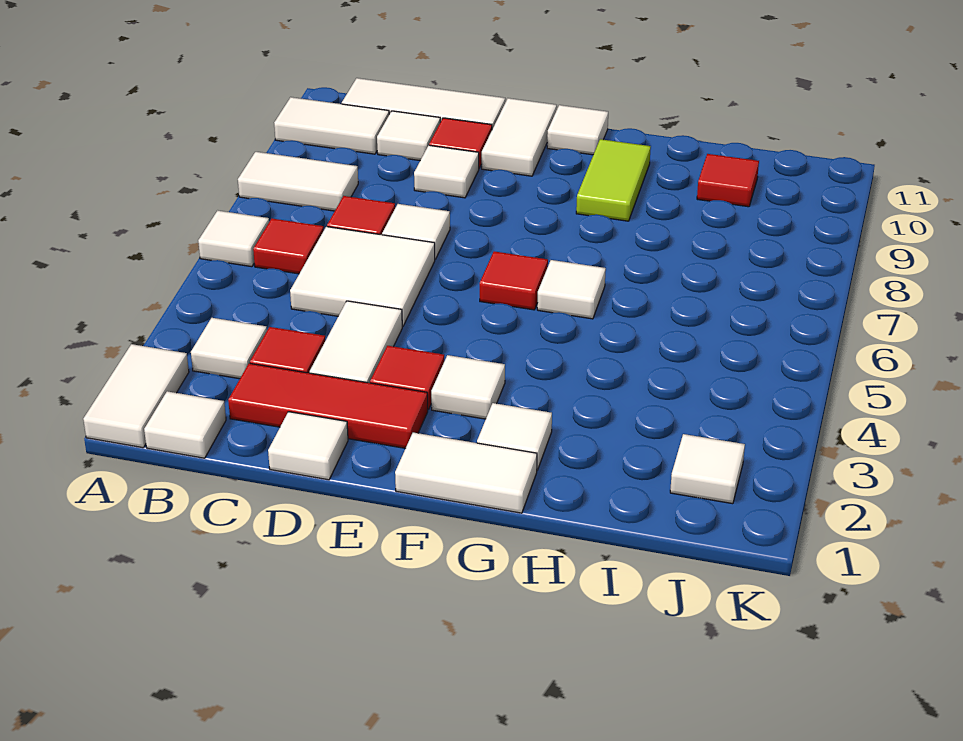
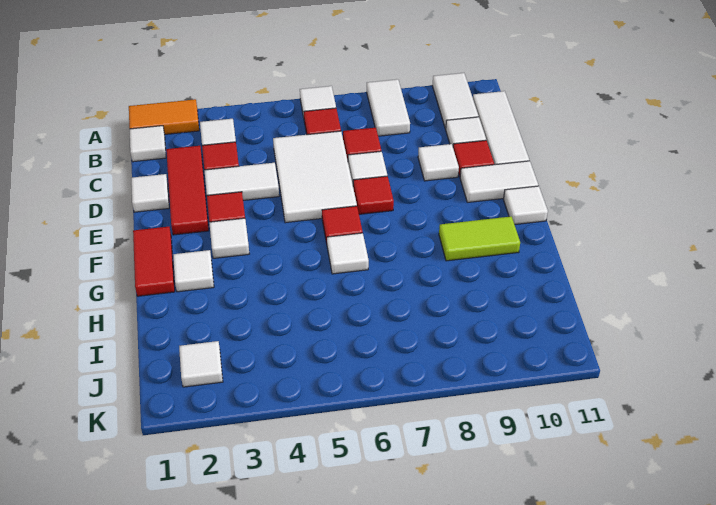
white 1x2 tile [83,344,189,448] -> orange 1x2 tile [129,99,199,134]
white 2x2 tile [290,227,435,326] -> white 2x3 tile [273,131,357,223]
white 1x2 tile [395,433,537,513] -> red 1x2 tile [133,227,175,296]
red 1x1 tile [697,154,759,207] -> red 1x1 tile moved to [353,176,394,214]

